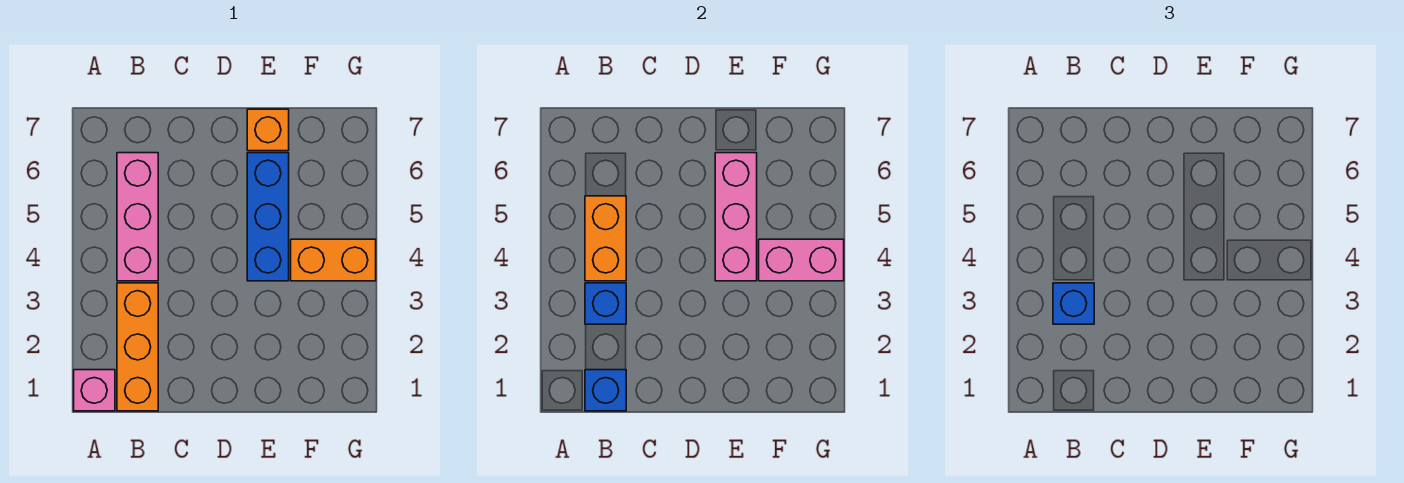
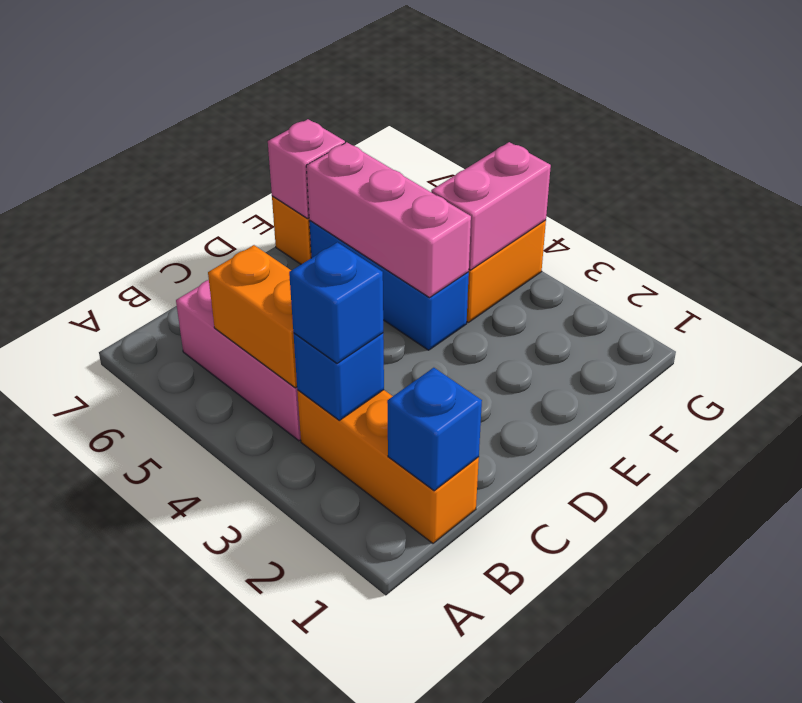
pink 1x1 brick [74,370,115,411] -> pink 1x1 brick moved to [268,119,345,219]

